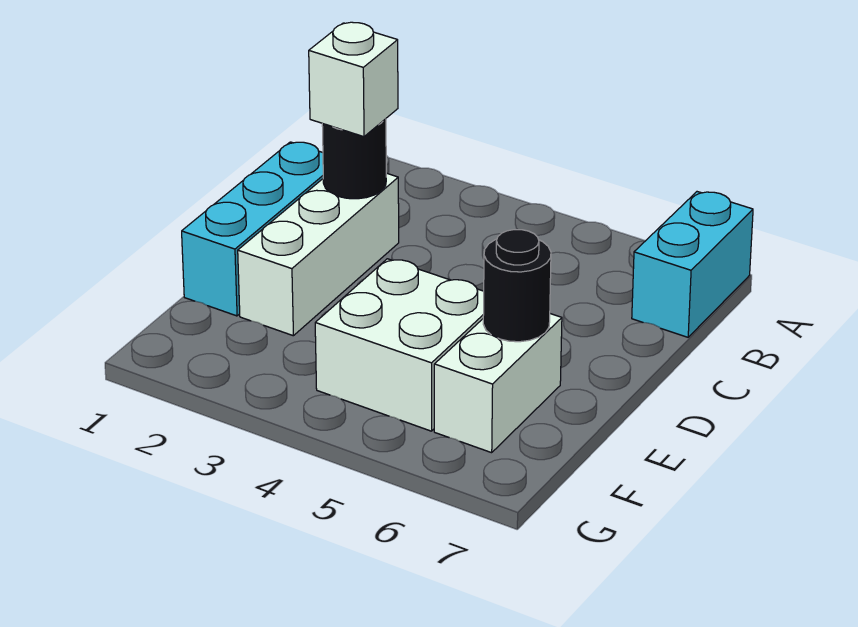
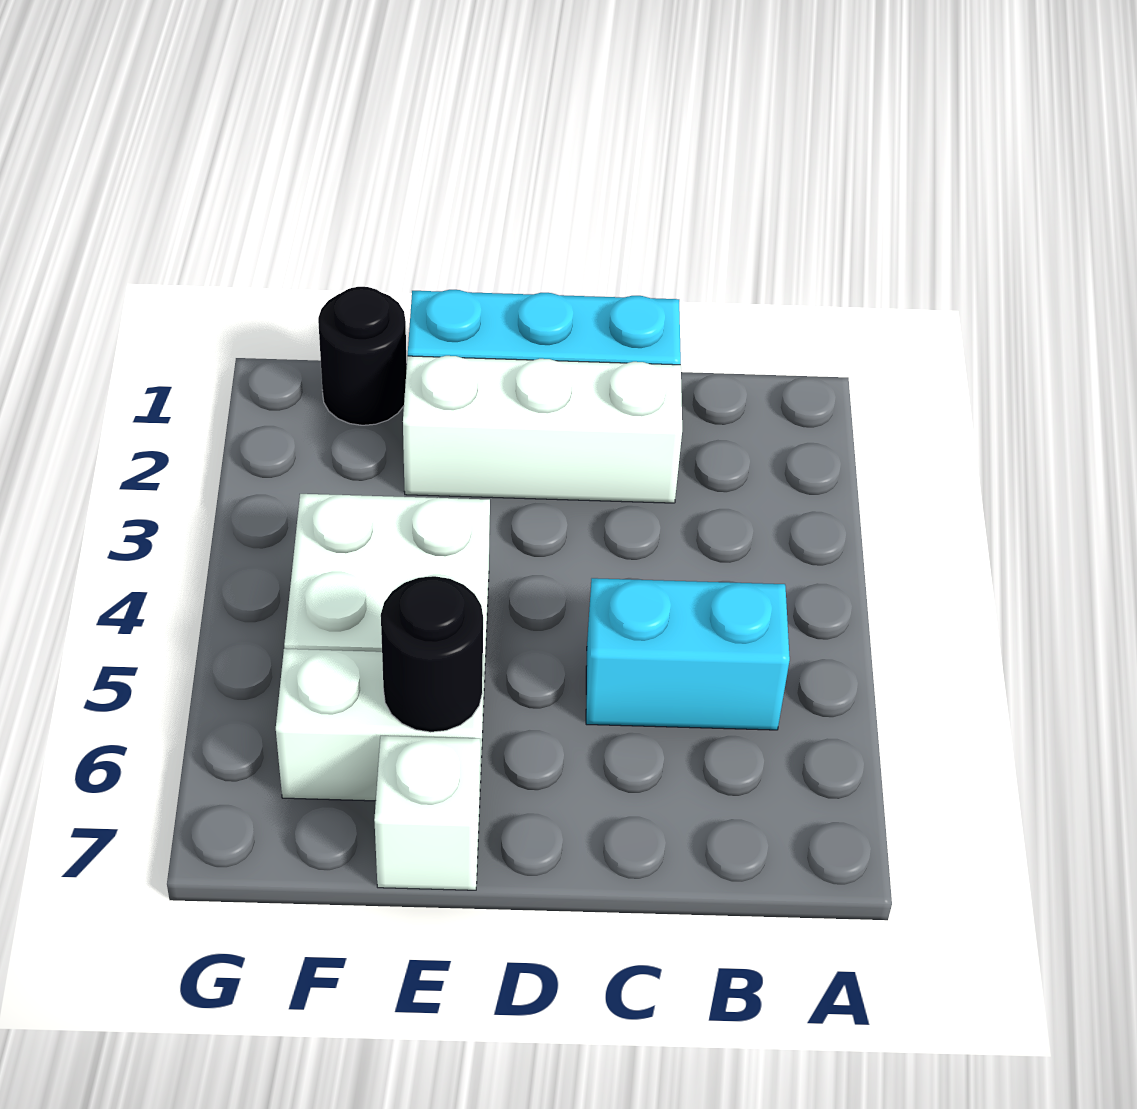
cyan 1x2 brick [632,192,753,337] -> cyan 1x2 brick moved to [586,578,790,730]
black 1x1 round brick [322,119,386,199] -> black 1x1 round brick moved to [318,287,407,425]
white 1x1 brick [309,22,398,137] -> white 1x1 brick moved to [374,736,480,890]

